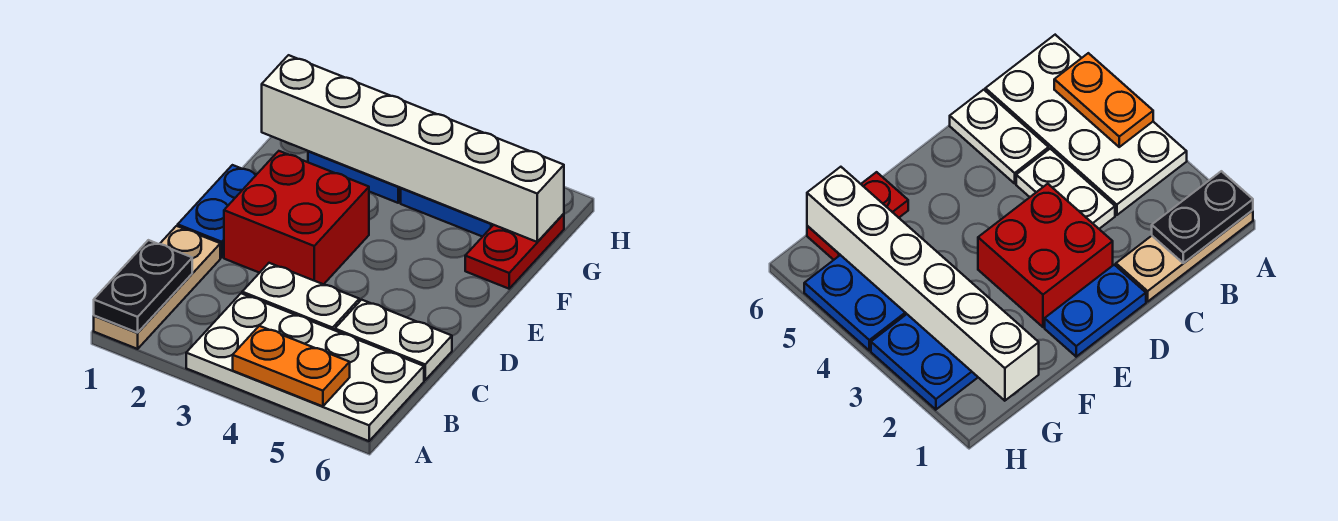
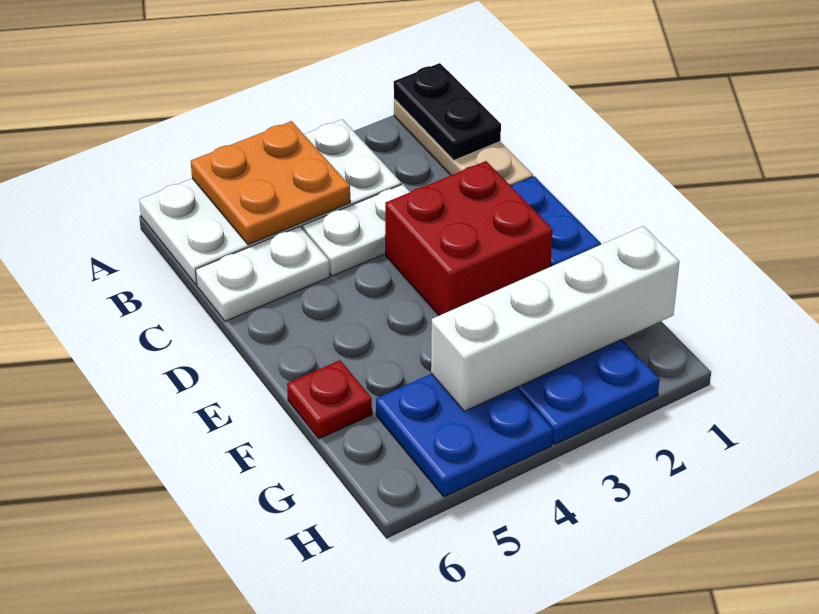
orange 1x2 plate [233,326,350,406] -> orange 2x2 plate [191,121,350,245]
red 1x2 plate [465,214,564,289] -> red 1x1 plate [287,360,372,439]
white 1x6 brick [262,55,564,242] -> white 1x4 brick [431,226,679,411]

